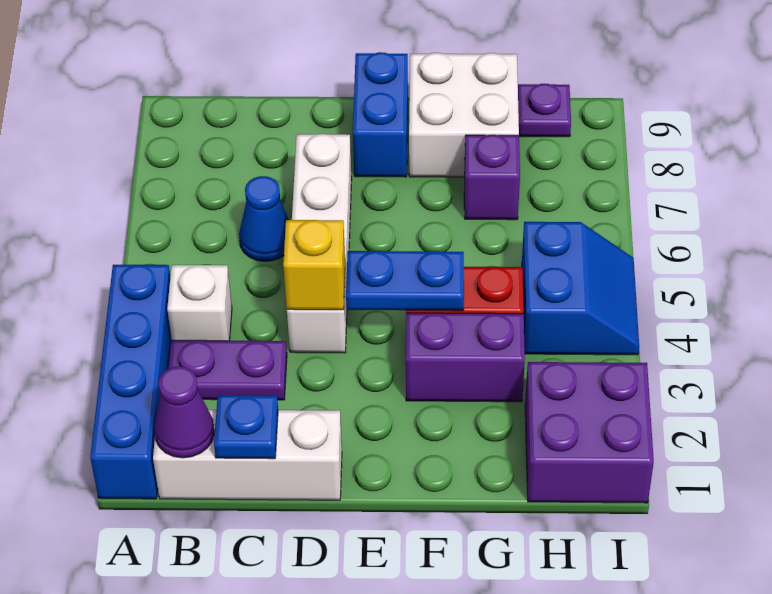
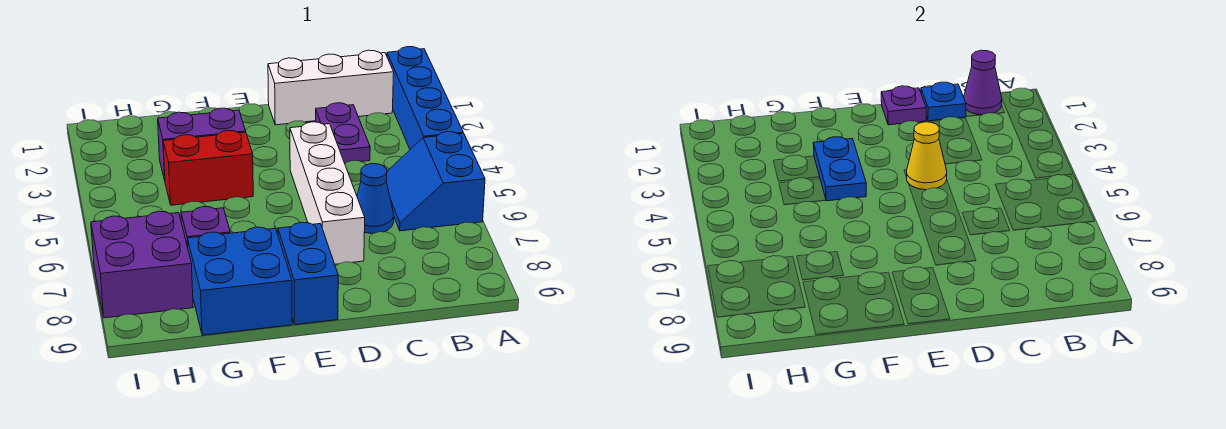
purple 1x2 plate [169,340,287,400] -> purple 1x2 plate turned to [316,103,370,163]
white 1x1 brick [167,265,232,341] -> none
yellow 1x1 brick [283,220,345,310] -> yellow 1x1 cone [907,122,947,190]
blue 1x2 plate [346,251,464,311] -> blue 1x2 plate turned to [813,137,866,201]
white 2x2 brick [409,53,519,177] -> blue 2x2 brick [187,227,292,335]
purple 2x2 brick [525,362,654,503] -> purple 2x2 brick moved to [91,211,193,318]
blue 2x2 slope [522,222,639,355] -> blue 2x2 slope moved to [386,132,485,231]
purple 1x1 plate [518,84,571,137] -> purple 1x1 plate moved to [881,86,927,125]

